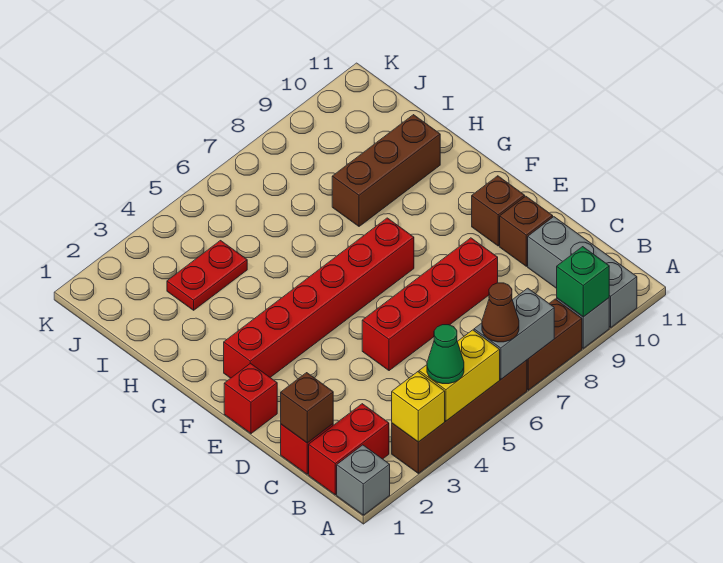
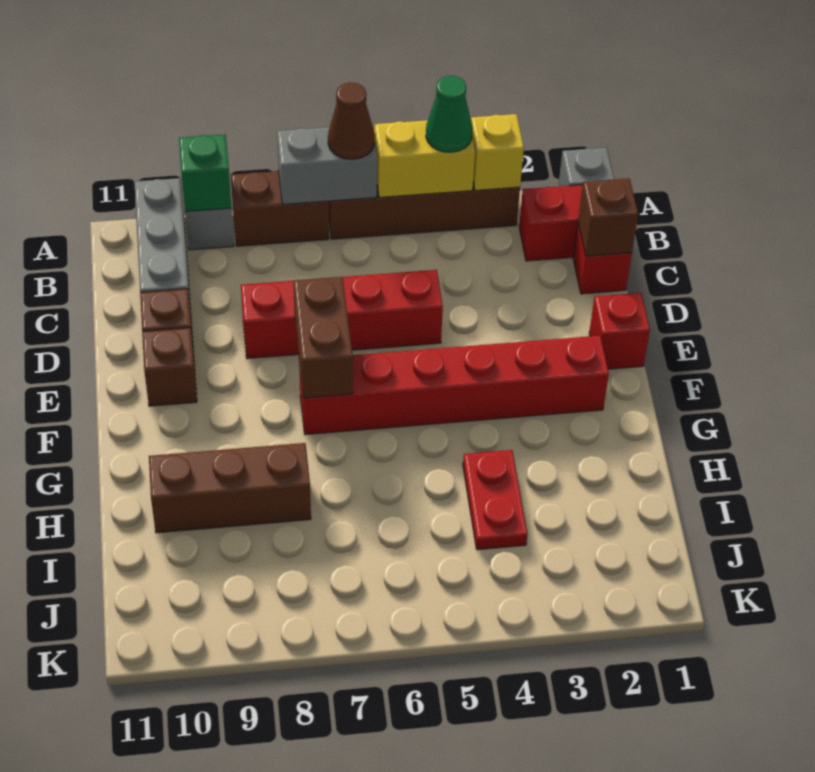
none -> brown 1x2 brick [293,277,353,398]
red 1x2 plate [167,241,247,310] -> red 1x2 plate turned to [463,450,528,550]

